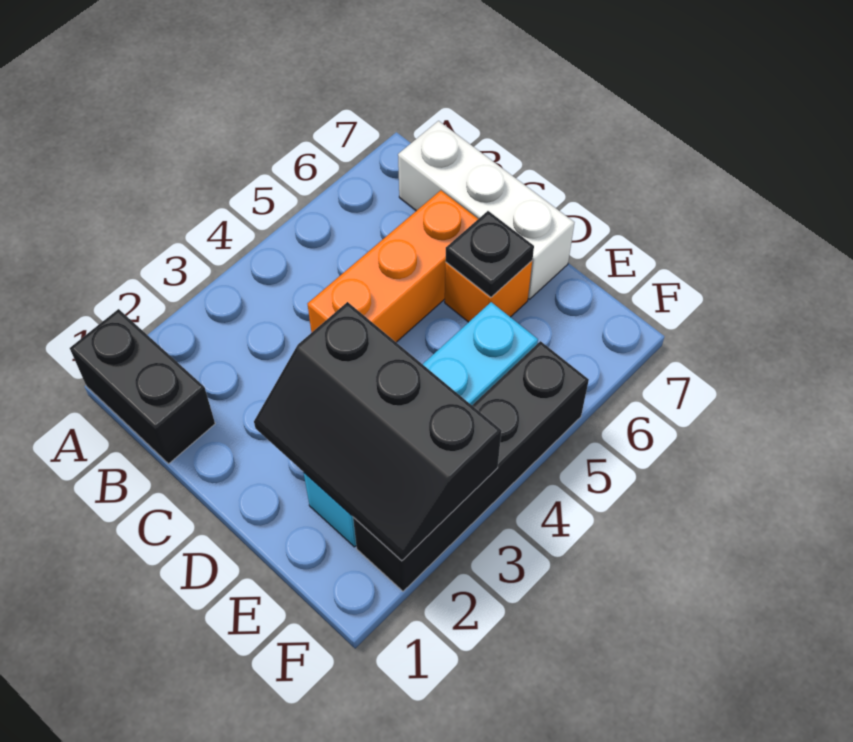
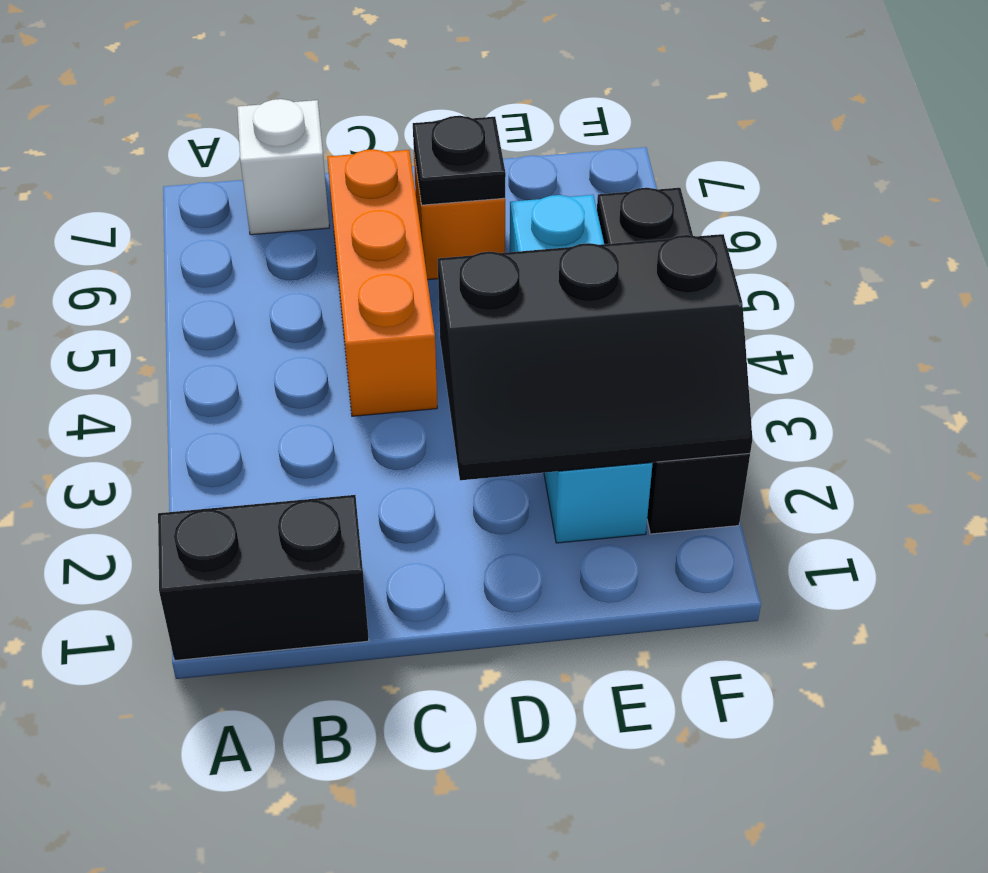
white 1x3 brick [398,121,575,299] -> white 1x1 brick [237,99,329,235]

